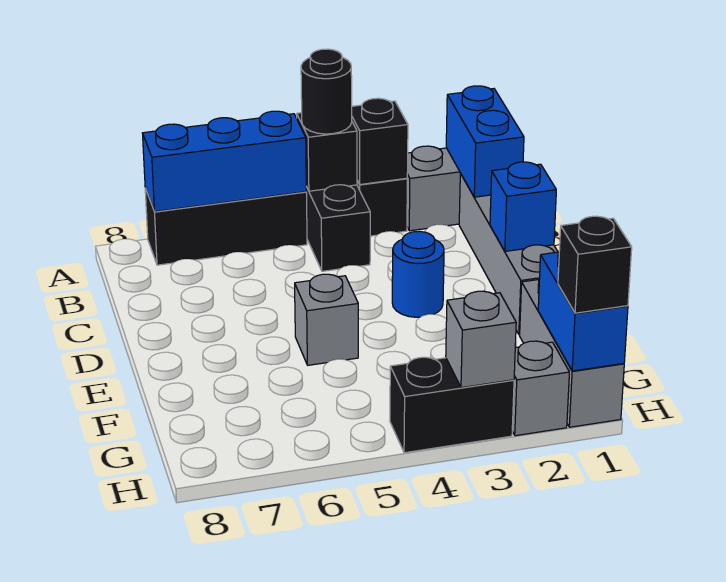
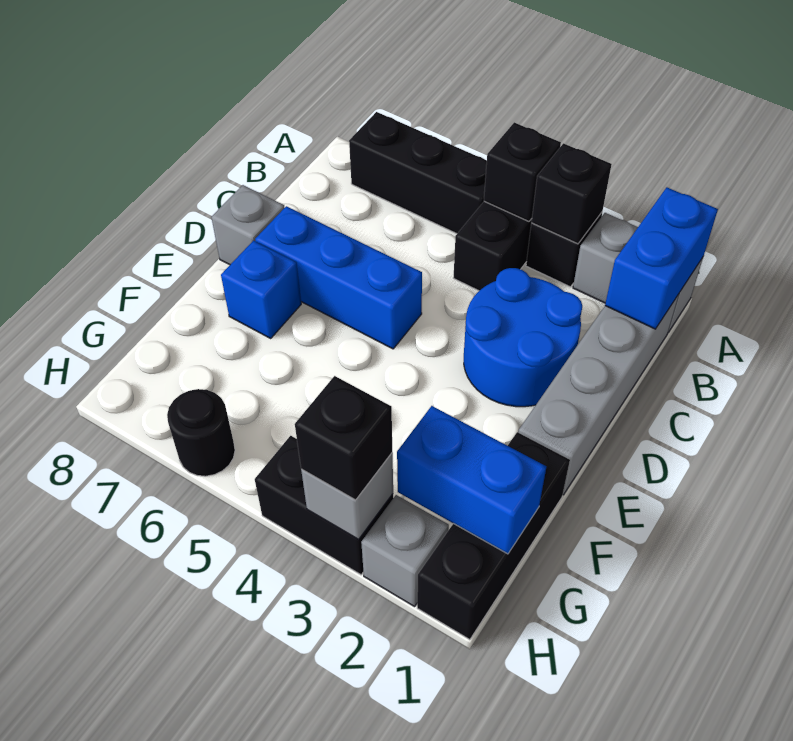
black 1x1 round brick [301,49,352,134] -> black 1x1 round brick moved to [167,389,235,476]
blue 1x3 brick [143,111,306,212] -> blue 1x3 brick moved to [255,206,422,349]
blue 1x1 brick [490,162,556,251] -> blue 1x1 brick moved to [221,240,301,338]
blue 1x1 round brick [392,231,444,317] -> blue 2x2 round brick [464,268,582,407]
grey 1x1 brick [295,274,358,365] -> grey 1x1 brick moved to [211,185,284,265]
grey 1x3 brick [520,279,624,427] -> black 1x3 brick [417,432,570,640]
blue 1x2 brick [538,252,628,371] -> blue 1x2 brick turned to [397,406,546,554]
black 1x1 brick [558,216,632,313] -> black 1x1 brick moved to [295,376,392,500]

